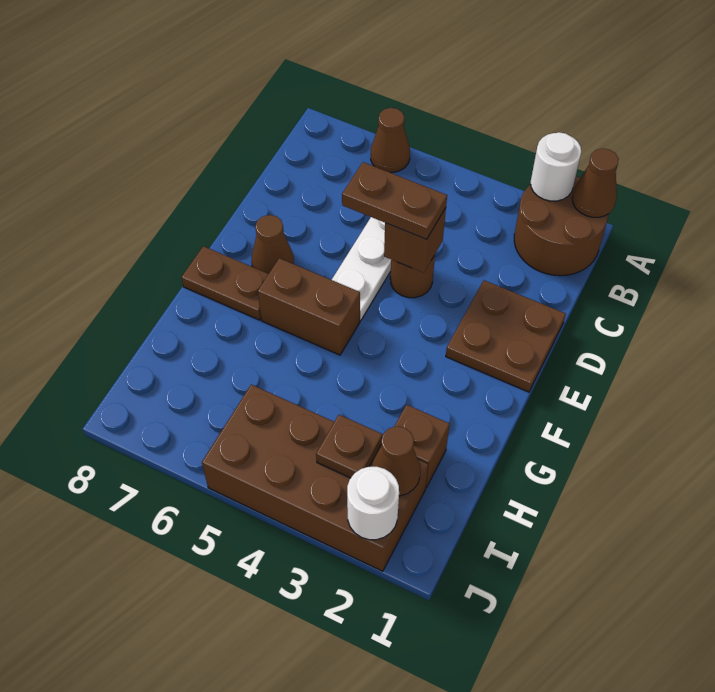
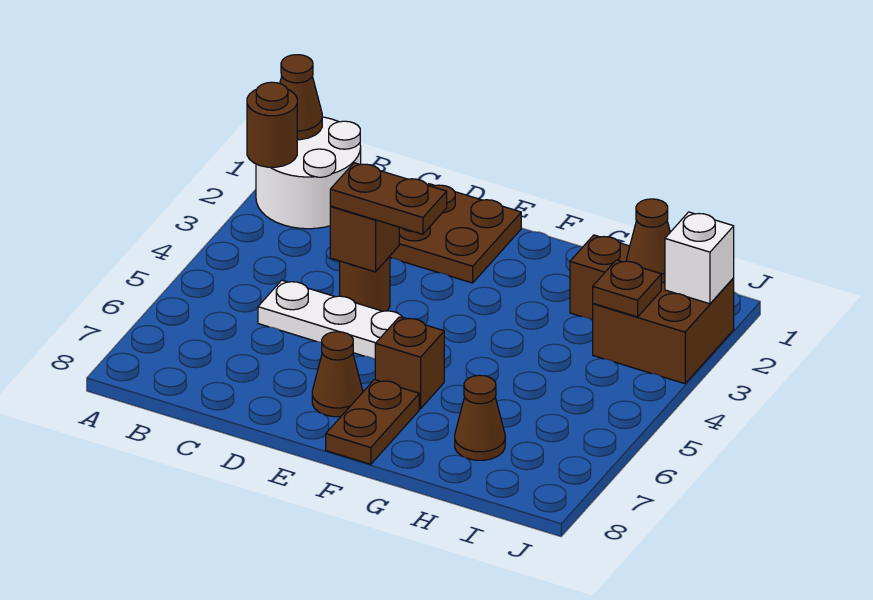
brown 2x2 round brick [514,177,608,276] -> white 2x2 round brick [256,117,361,229]
white 1x1 round brick [531,132,581,201] -> brown 1x1 round brick [247,82,297,167]
brown 1x1 cone [371,108,410,172] -> brown 1x1 cone moved to [455,375,505,460]
brown 1x2 plate [342,162,447,239] -> brown 1x2 plate turned to [330,163,447,234]
brown 1x2 brick [258,258,360,355] -> brown 1x1 brick [375,317,444,409]
brown 2x4 brick [202,384,428,571] -> brown 2x2 brick [593,278,734,384]
white 1x1 round brick [347,467,399,540] -> white 1x1 brick [665,212,734,304]

